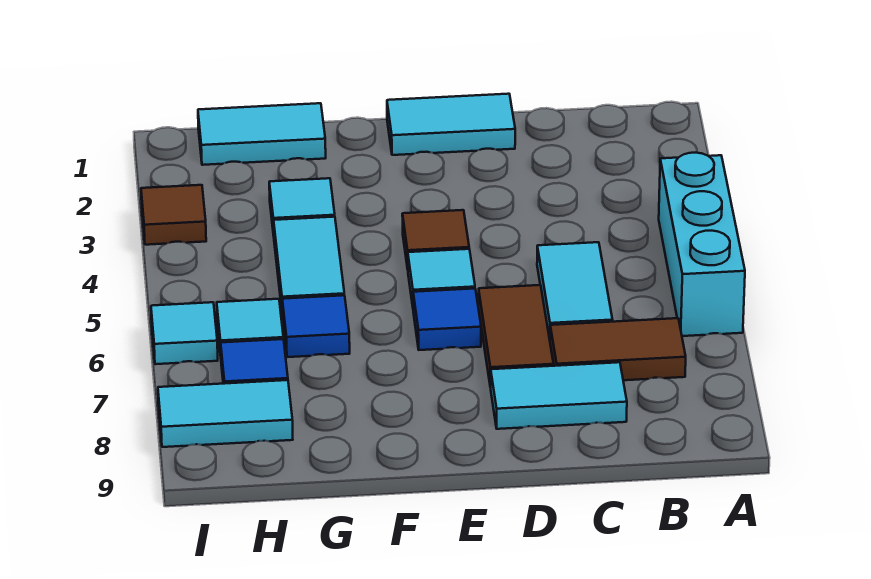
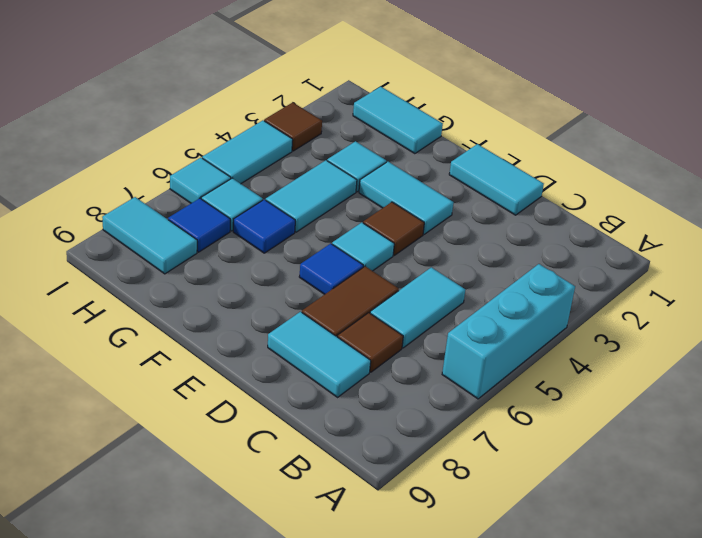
brown 1x2 tile [550,318,686,380] -> brown 1x1 tile [338,313,403,372]
none -> cyan 1x2 tile [359,162,454,234]
none -> cyan 1x2 tile [202,120,293,184]

